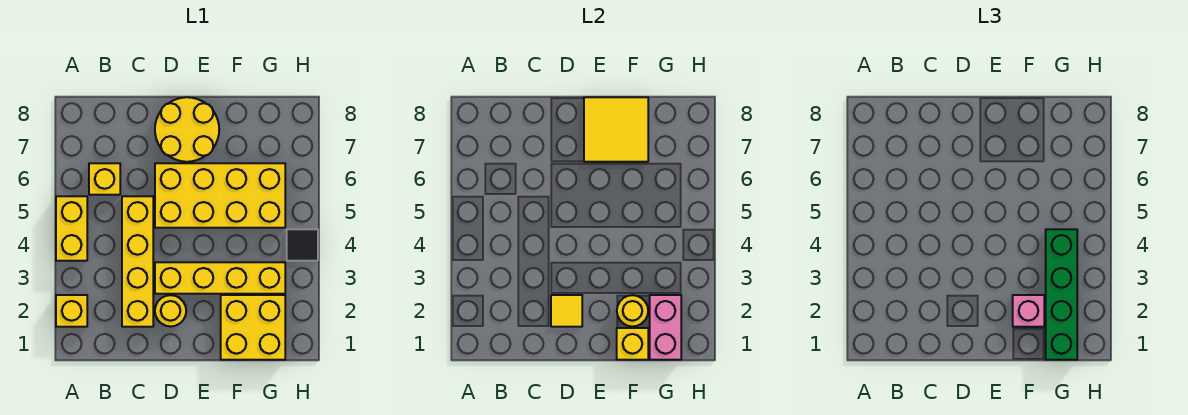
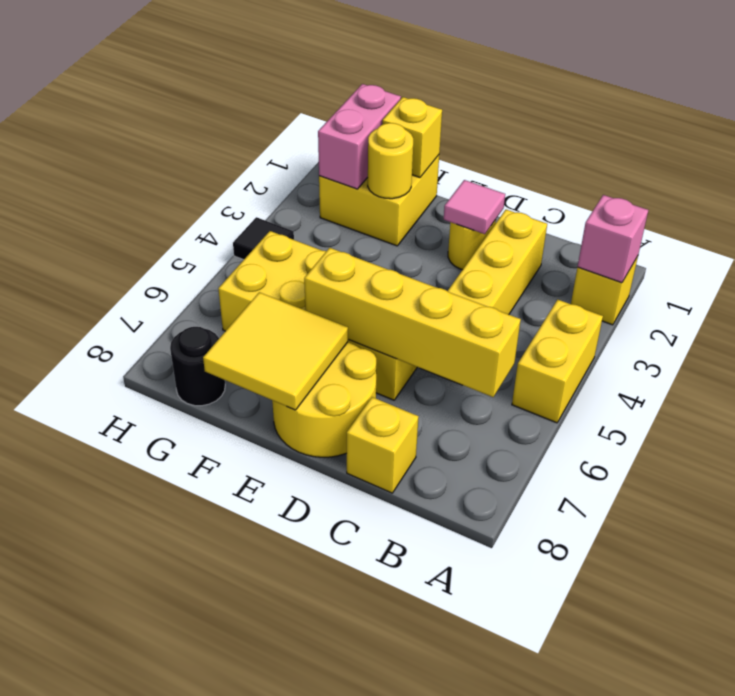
yellow 1x1 brick [89,163,120,195] -> yellow 1x1 brick moved to [347,397,419,493]
yellow 1x1 tile [551,295,582,327] -> pink 1x1 tile [444,180,505,234]
yellow 1x4 brick [155,262,285,294] -> yellow 1x4 brick moved to [304,248,521,397]
pink 1x1 brick [1013,295,1044,327] -> pink 1x1 brick moved to [578,195,648,283]
green 1x4 brick [1046,229,1077,360] -> none
none -> black 1x1 round brick [170,327,225,406]

